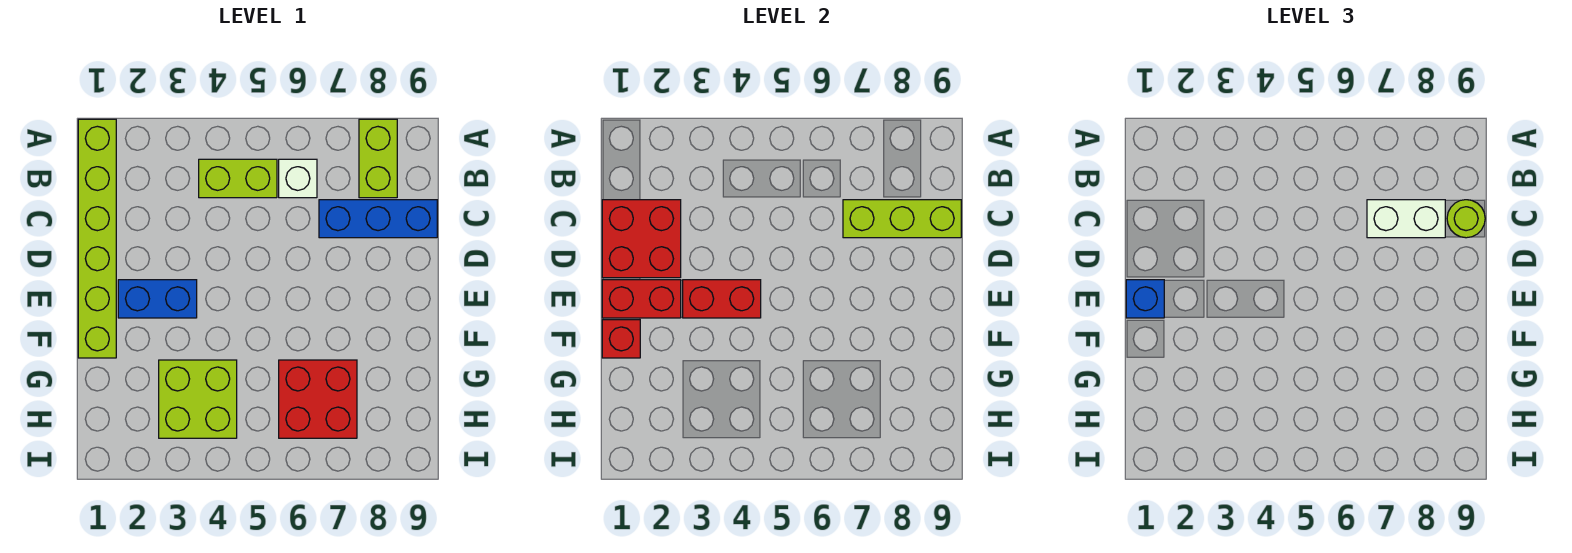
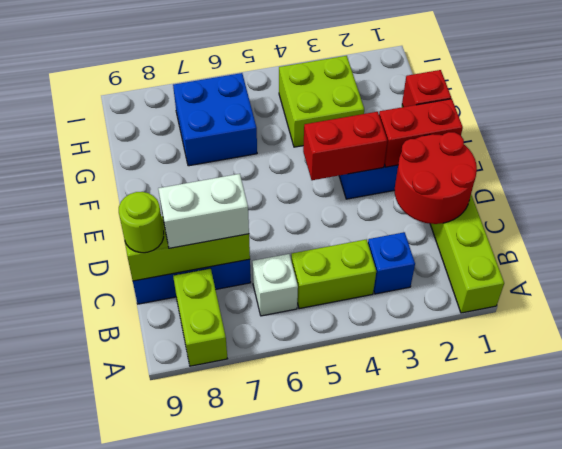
red 2x2 brick [602,200,681,278] -> red 2x2 round brick [395,132,477,224]
blue 1x1 brick [1126,280,1164,318] -> blue 1x1 brick moved to [368,232,415,294]
red 2x2 brick [279,360,357,438] -> blue 2x2 brick [173,73,257,166]

